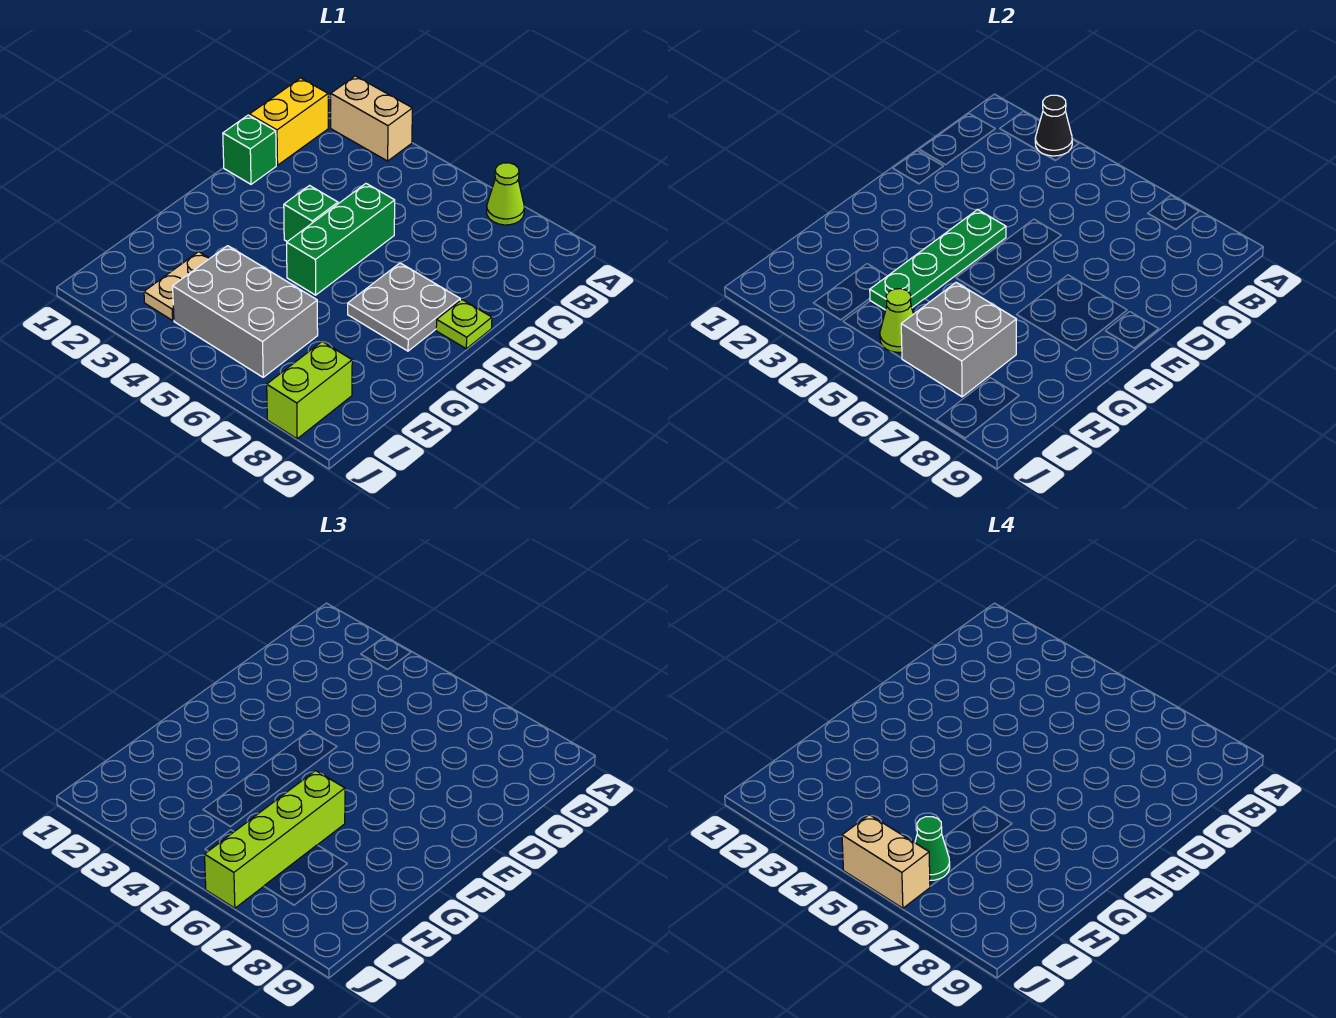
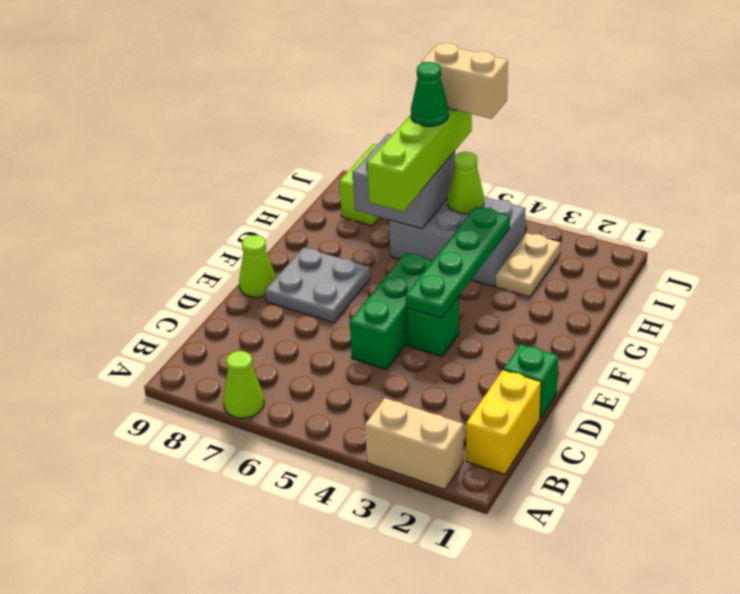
black 1x1 cone [1035,95,1072,156] -> none
lime 1x1 plate [436,300,492,349] -> lime 1x1 cone [239,235,276,297]

